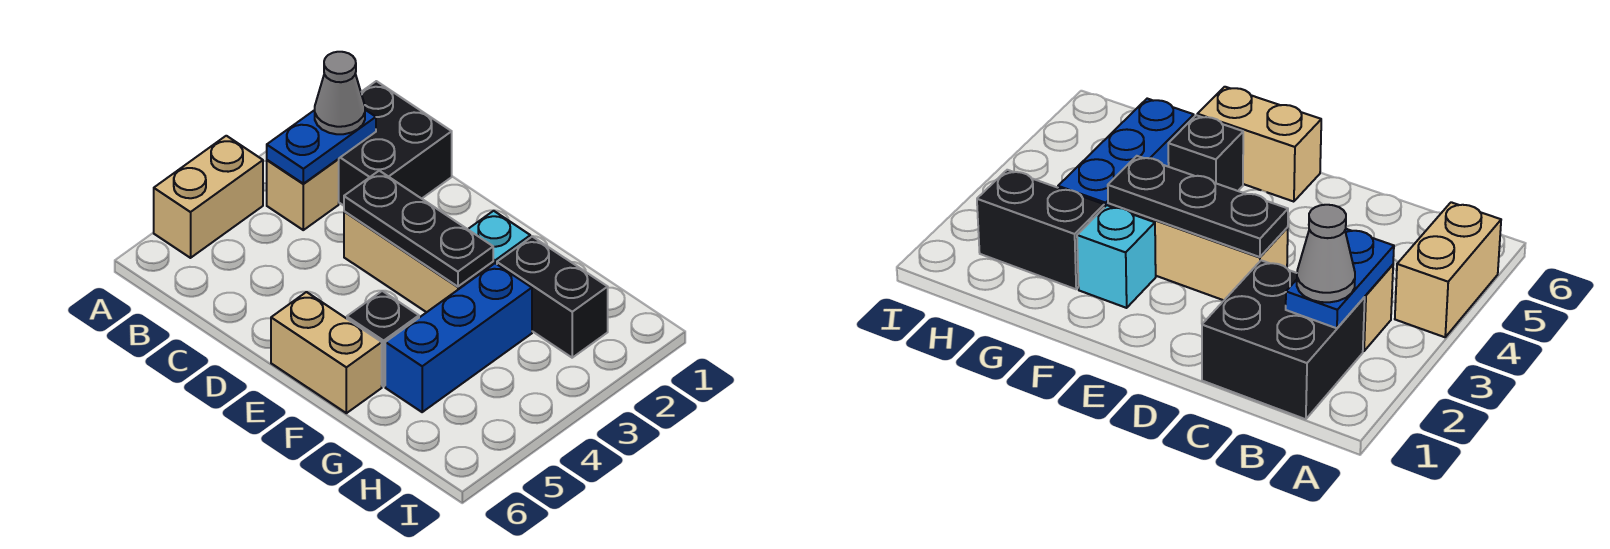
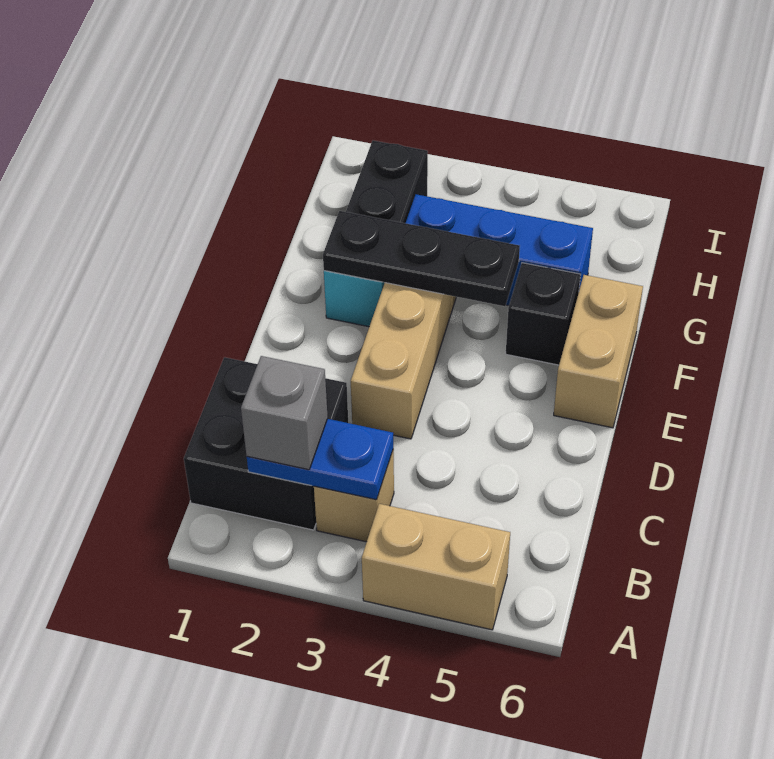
grey 1x1 cone [315,52,365,134] -> grey 1x1 brick [241,356,328,470]
black 1x3 plate [344,171,493,287] -> black 1x3 plate turned to [323,211,520,306]

